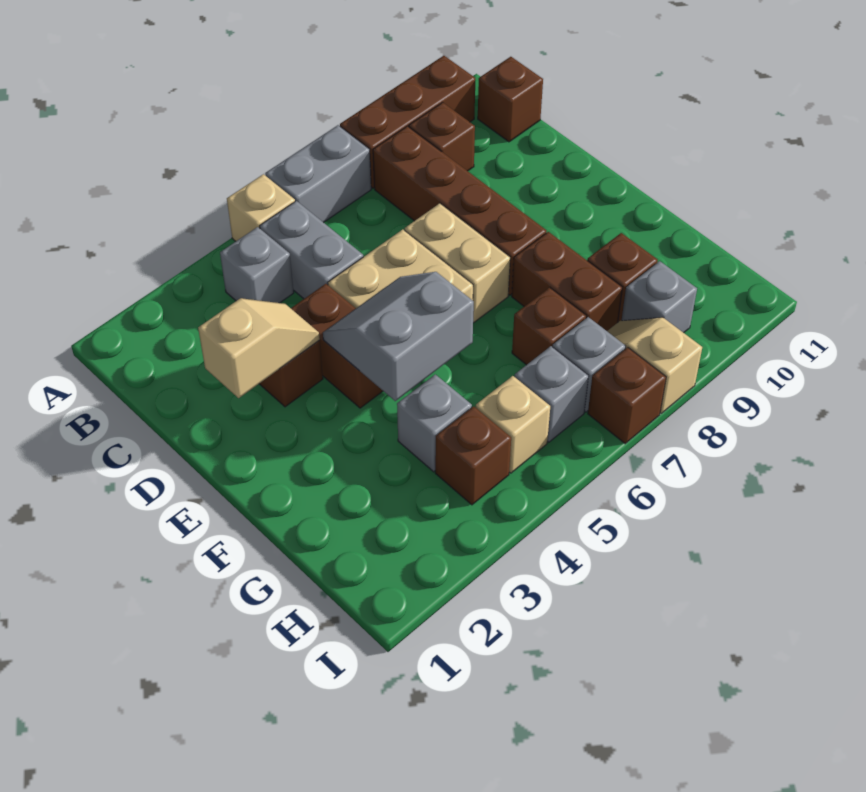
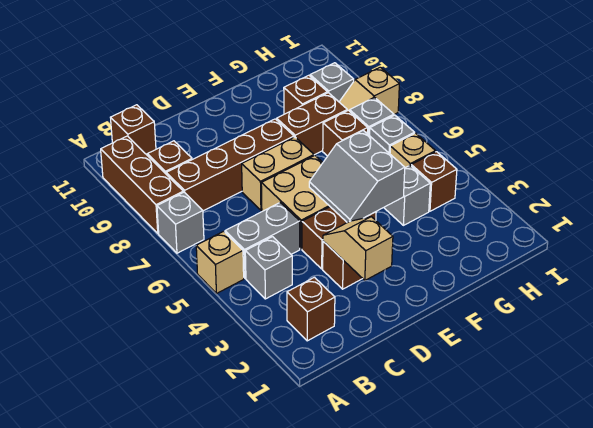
grey 1x2 brick [265,125,371,223] -> grey 1x1 brick [157,192,204,253]
brown 1x1 brick [588,347,666,444] -> brown 1x1 brick moved to [287,277,335,341]

